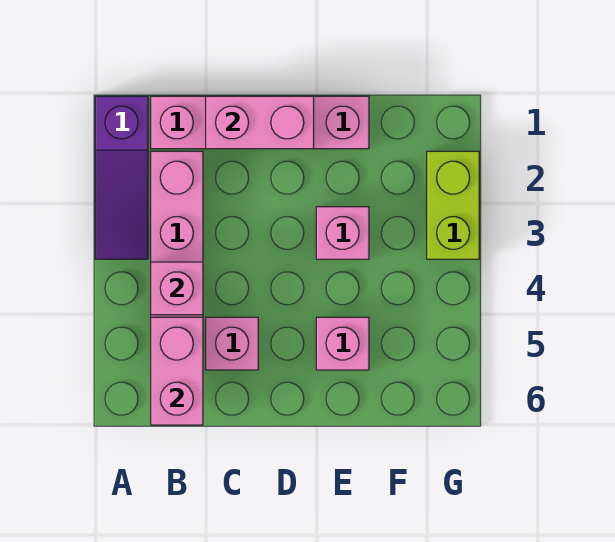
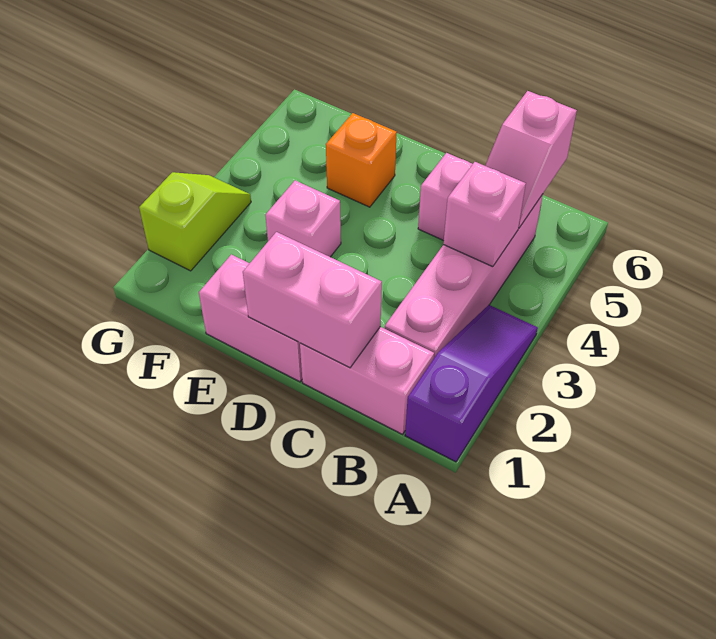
pink 1x2 brick [151,317,203,425] -> pink 1x2 slope [485,91,577,228]
pink 1x1 brick [316,317,369,370] -> orange 1x1 brick [326,113,397,207]
lime 1x2 brick [427,151,479,259] -> lime 1x2 slope [139,172,251,271]

